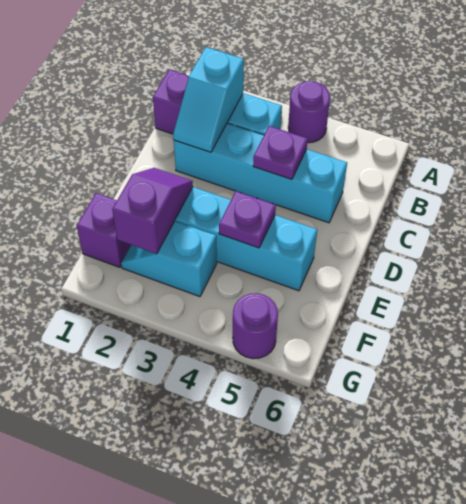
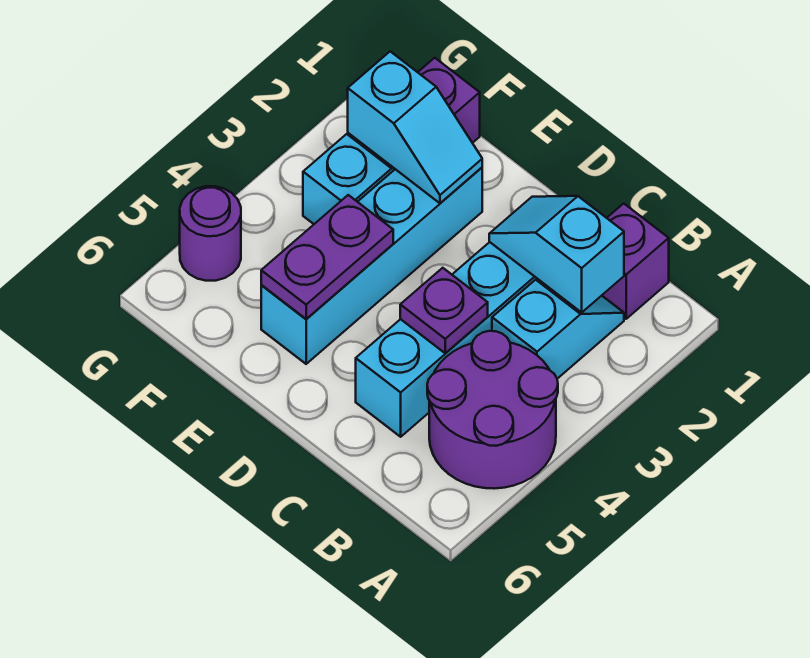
purple 1x1 round brick [288,81,330,143] -> purple 2x2 round brick [427,331,558,489]
purple 1x2 slope [112,168,193,254] -> cyan 1x2 slope [348,51,482,203]
purple 1x1 plate [219,191,276,248] -> purple 1x2 plate [261,195,393,319]

